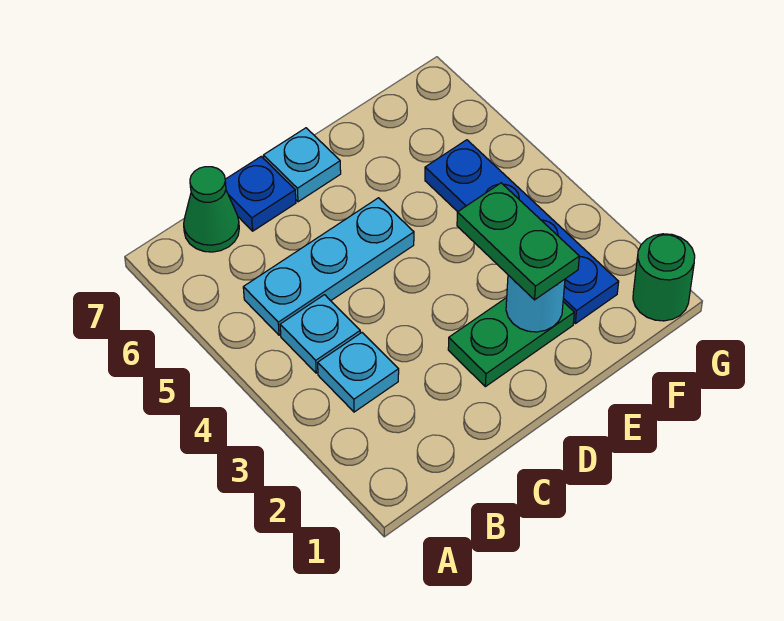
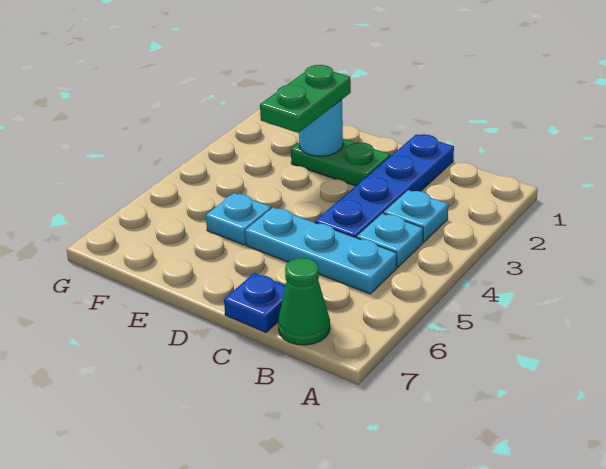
cyan 1x1 plate [263,128,341,202] -> cyan 1x1 plate moved to [206,193,271,245]
blue 1x4 plate [425,140,619,324] -> blue 1x4 plate moved to [315,134,454,238]
green 1x1 round brick [633,234,695,321] -> none

